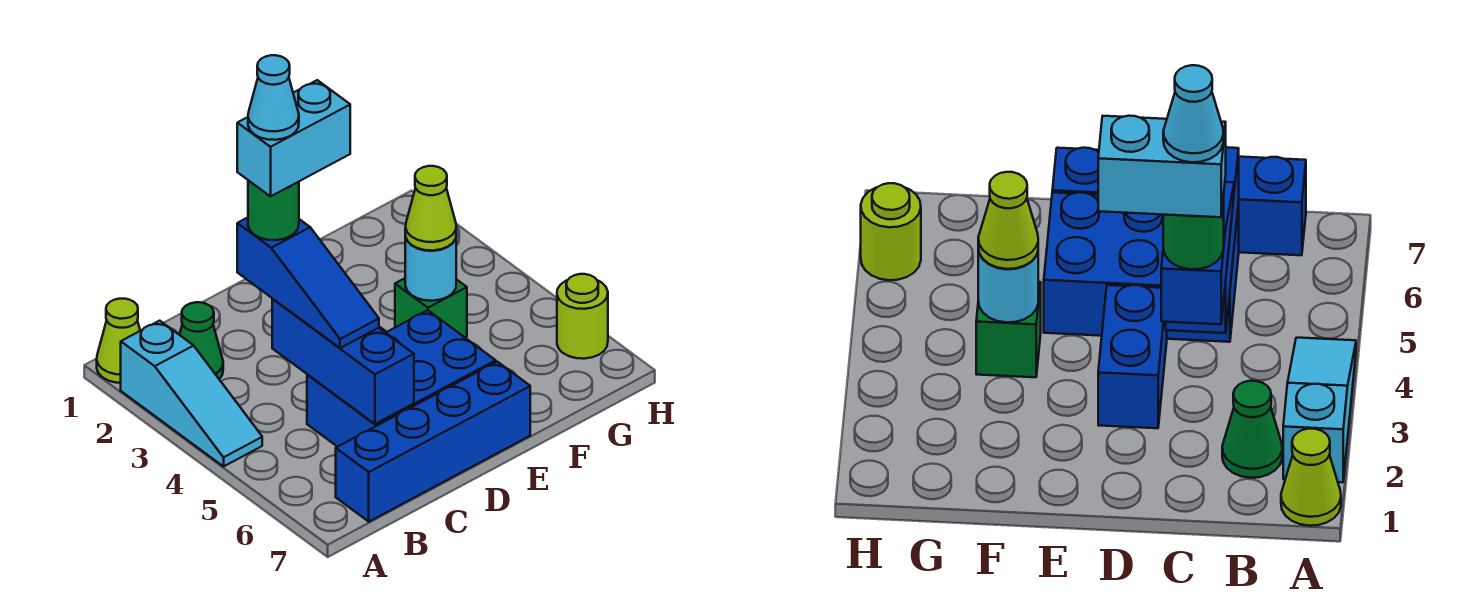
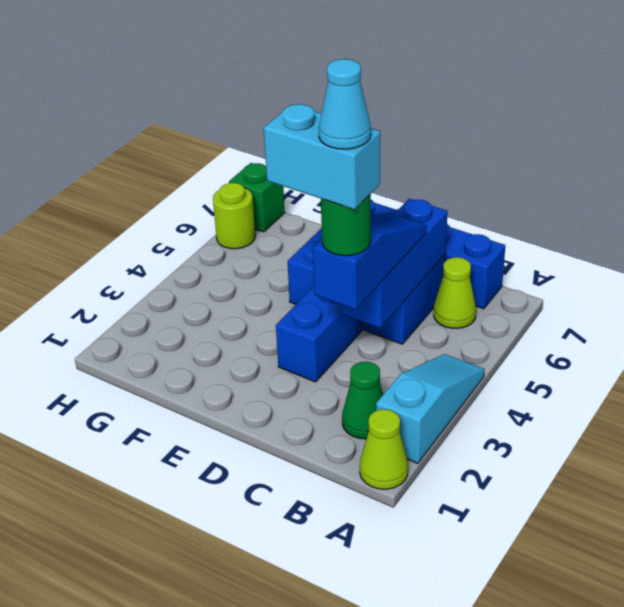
green 1x1 brick [395,278,467,338] -> green 1x1 brick moved to [229,163,285,232]
cyan 1x1 round brick [405,237,456,301] -> none
lime 1x1 cone [405,166,456,251] -> lime 1x1 cone moved to [434,257,476,328]

